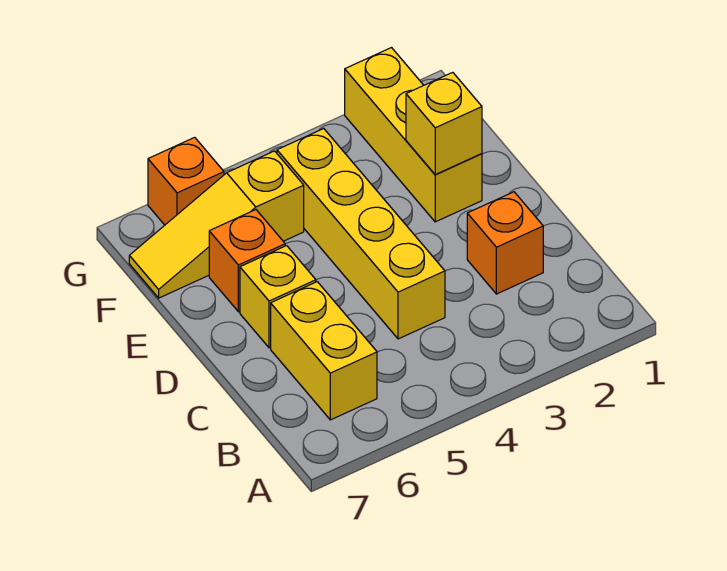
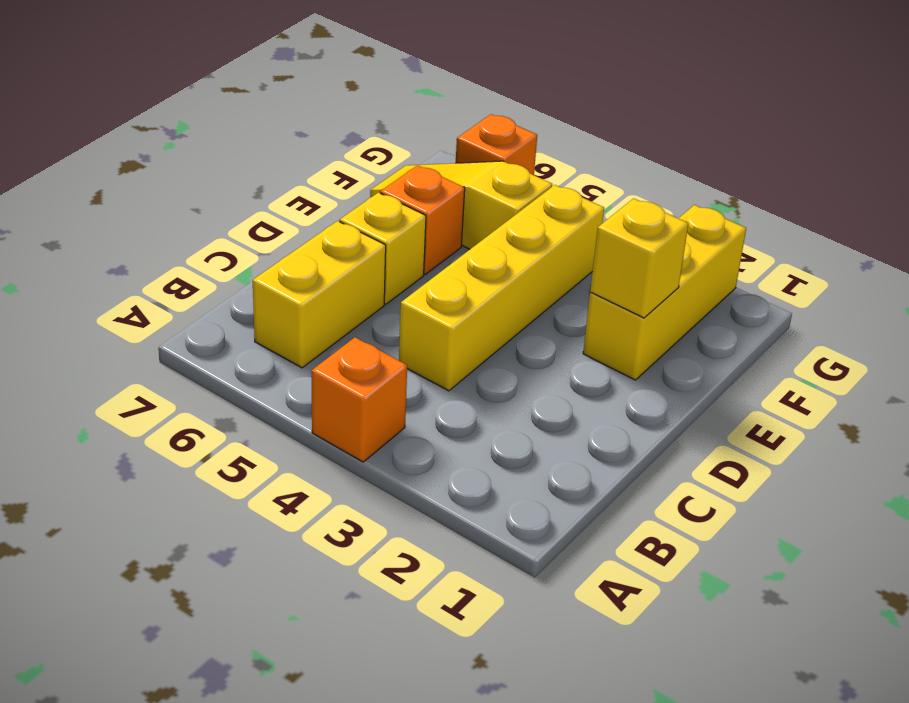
orange 1x1 brick [467,192,543,294] -> orange 1x1 brick moved to [312,337,407,462]

